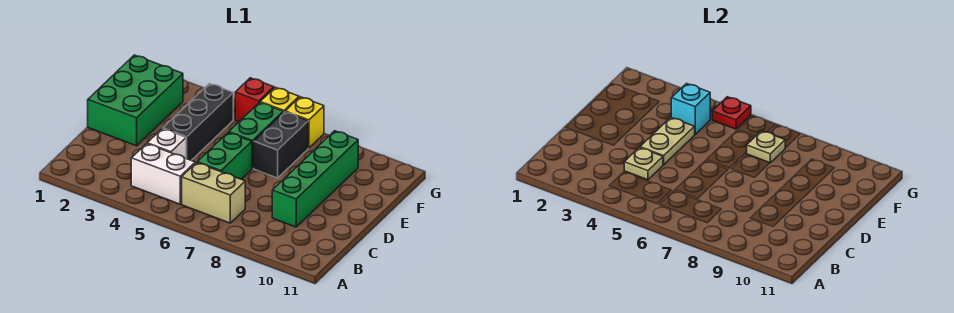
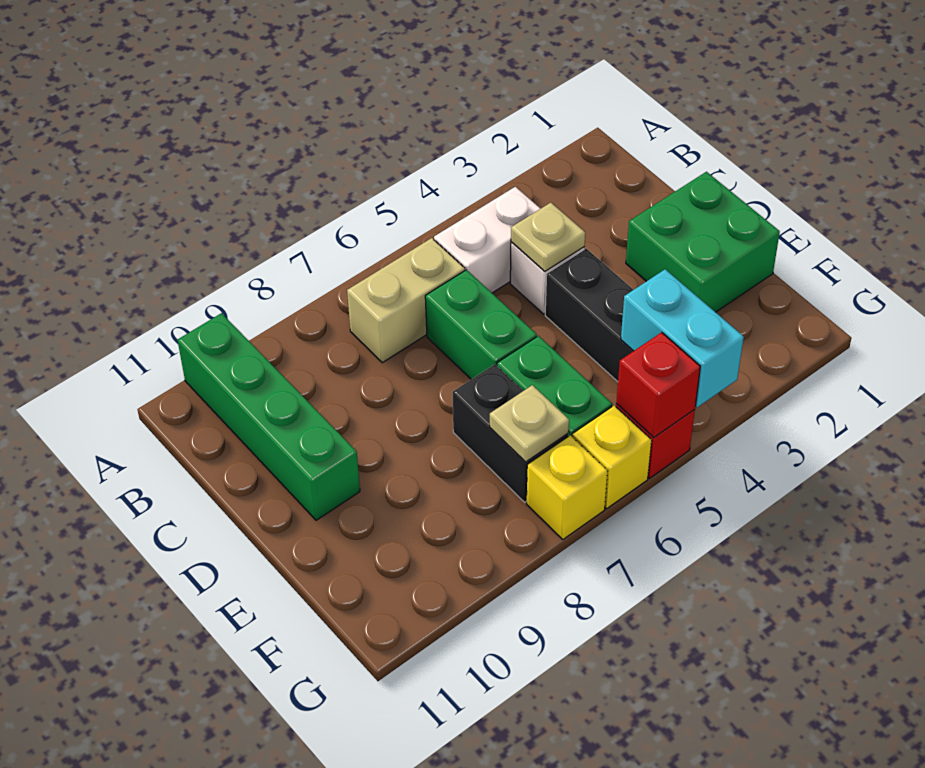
green 1x4 brick [272,131,358,227] -> green 1x4 brick moved to [178,313,360,520]
green 2x3 brick [88,55,183,146] -> green 2x2 brick [626,172,780,312]
tan 1x2 plate [640,117,695,165] -> none
cyan 1x1 brick [671,84,710,134] -> cyan 1x2 brick [621,269,744,407]
red 1x1 plate [712,97,751,129] -> red 1x1 brick [616,332,700,438]

